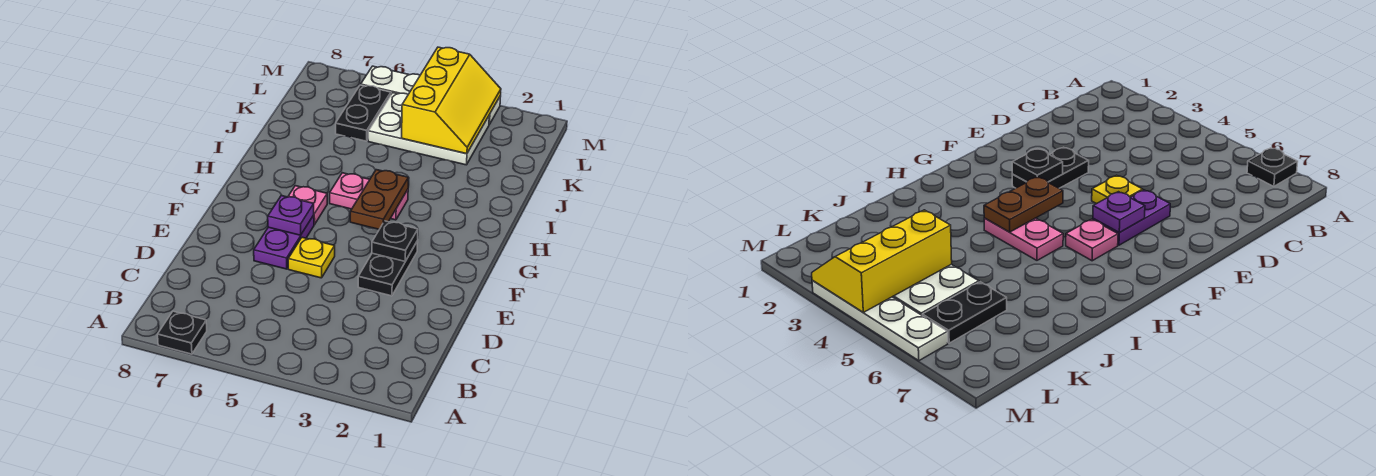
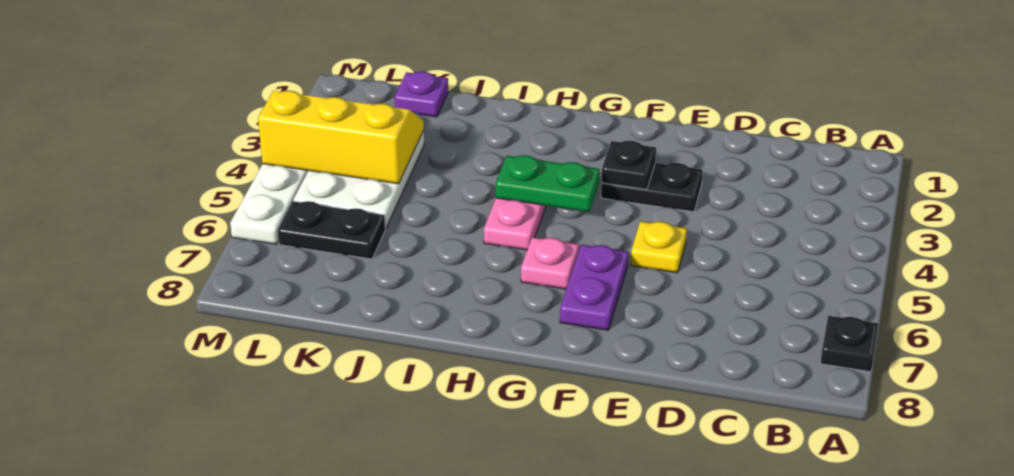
purple 1x2 plate [254,216,314,269] -> purple 1x2 plate turned to [560,245,628,330]
purple 1x1 plate [268,196,314,235] -> purple 1x1 plate moved to [394,71,448,117]
brown 1x2 plate [350,170,408,229] -> green 1x2 plate [496,155,599,212]

